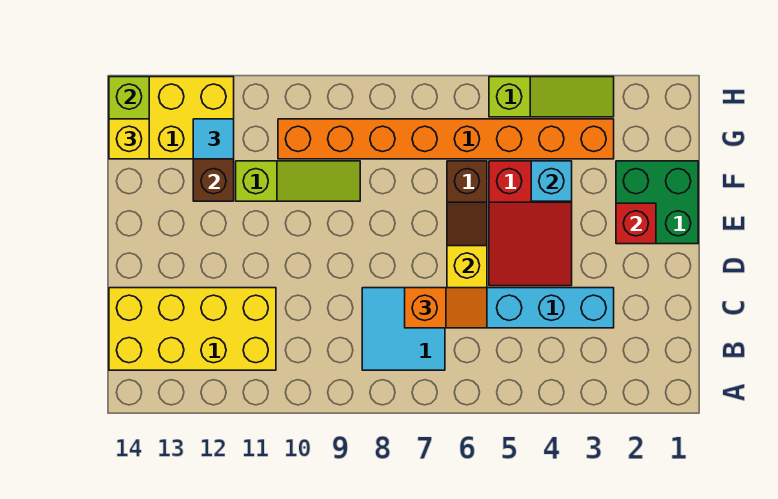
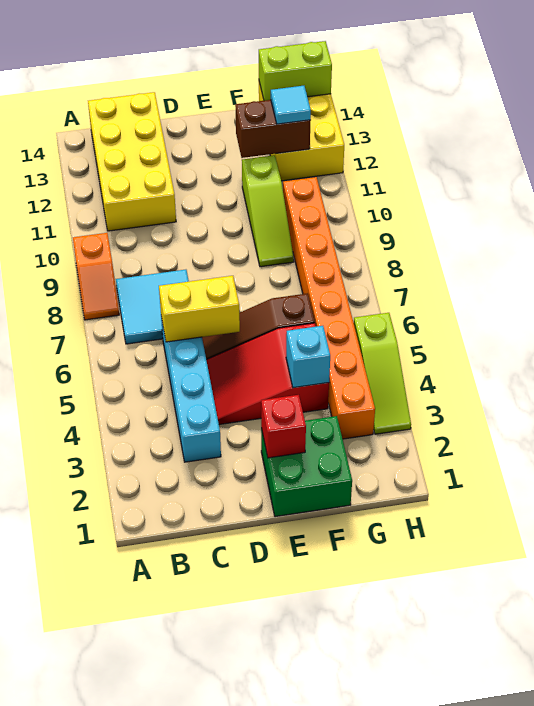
orange 1x2 slope [405,288,487,328] -> orange 1x2 slope moved to [73,233,119,320]
yellow 1x1 brick [109,119,149,159] -> none

